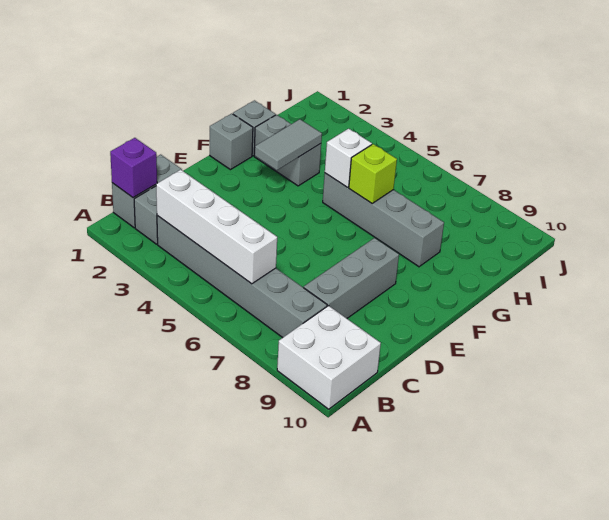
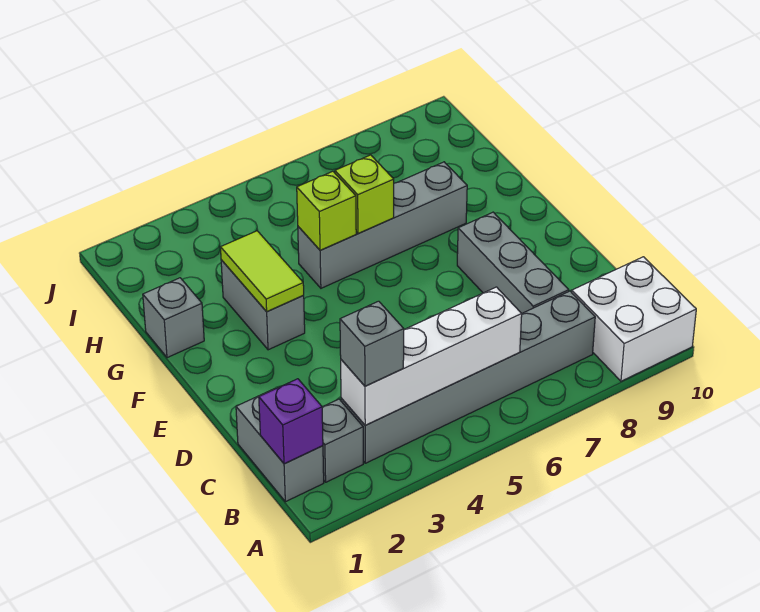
grey 1x1 brick [210,114,253,170] -> grey 1x1 brick moved to [340,301,404,386]
grey 1x2 tile [255,119,322,170] -> lime 1x2 tile [220,231,304,312]
grey 1x2 brick [254,115,321,186] -> grey 1x2 brick turned to [221,260,305,350]
white 1x1 brick [325,129,372,187] -> lime 1x1 brick [297,171,356,250]

